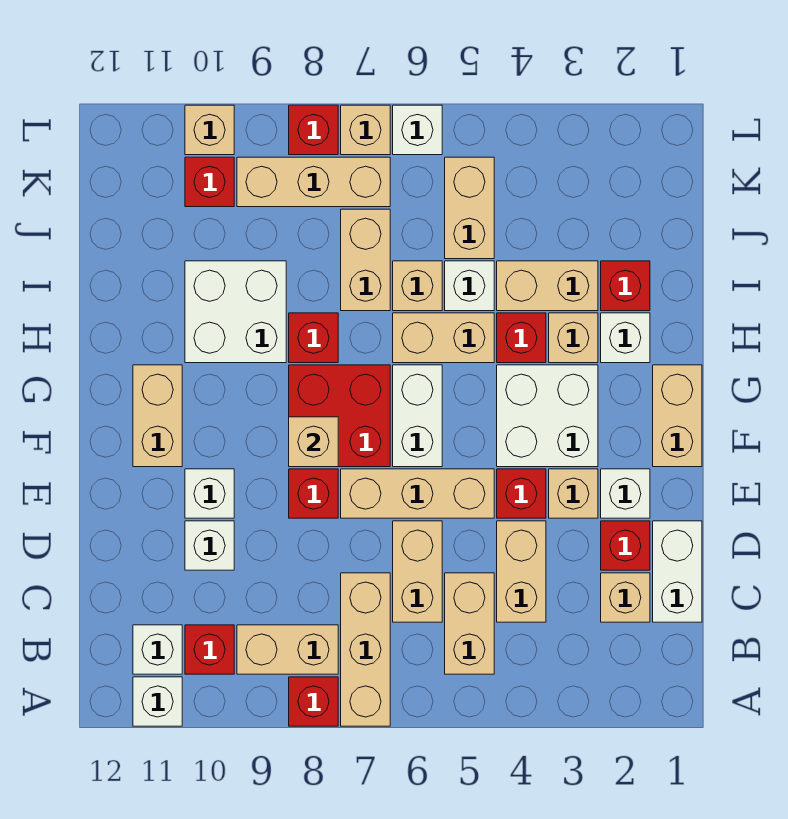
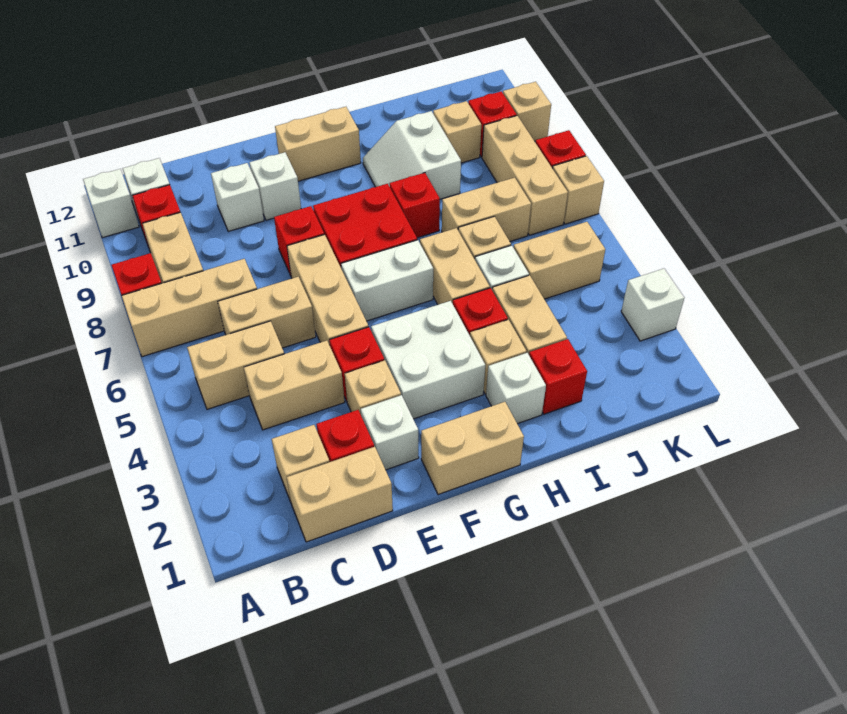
white 1x2 brick [653,521,702,622] -> tan 1x2 brick [287,447,393,542]
tan 1x1 brick [289,417,338,467] -> tan 1x1 brick moved to [433,101,481,163]
white 2x2 brick [185,261,286,363] -> white 2x2 slope [363,111,461,199]
white 1x1 brick [393,105,442,155] -> white 1x1 brick moved to [621,269,684,341]

